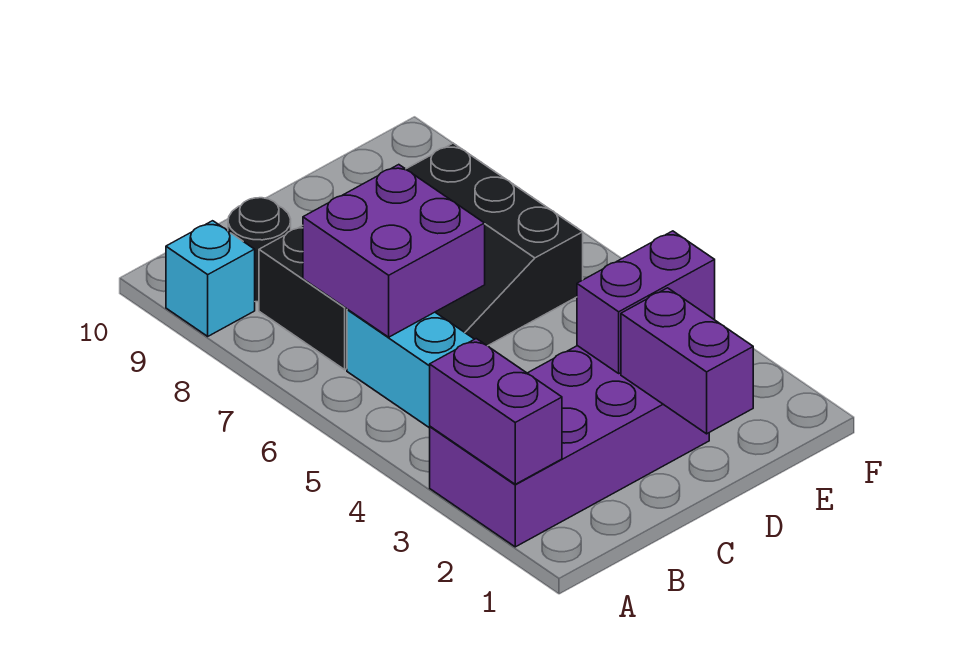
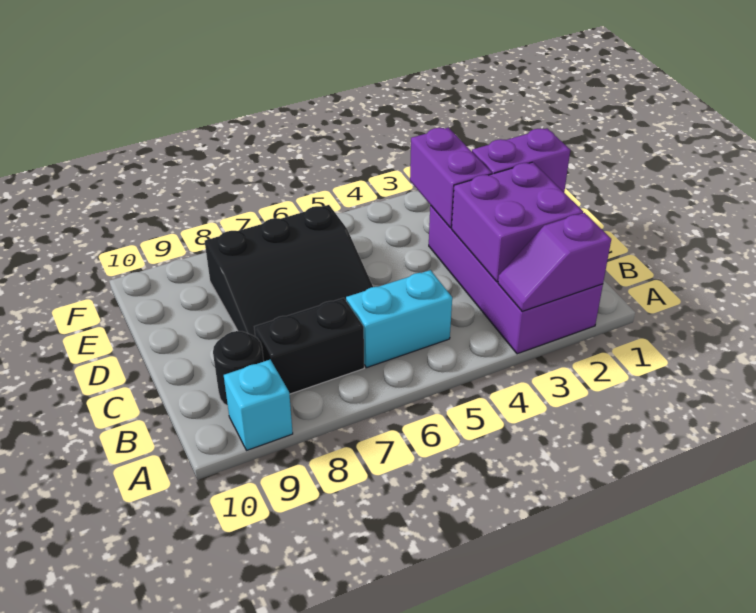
purple 1x2 brick [430,339,562,484] -> purple 1x2 slope [498,213,611,311]
purple 2x2 brick [303,165,485,337] -> purple 2x2 brick moved to [452,162,583,282]

